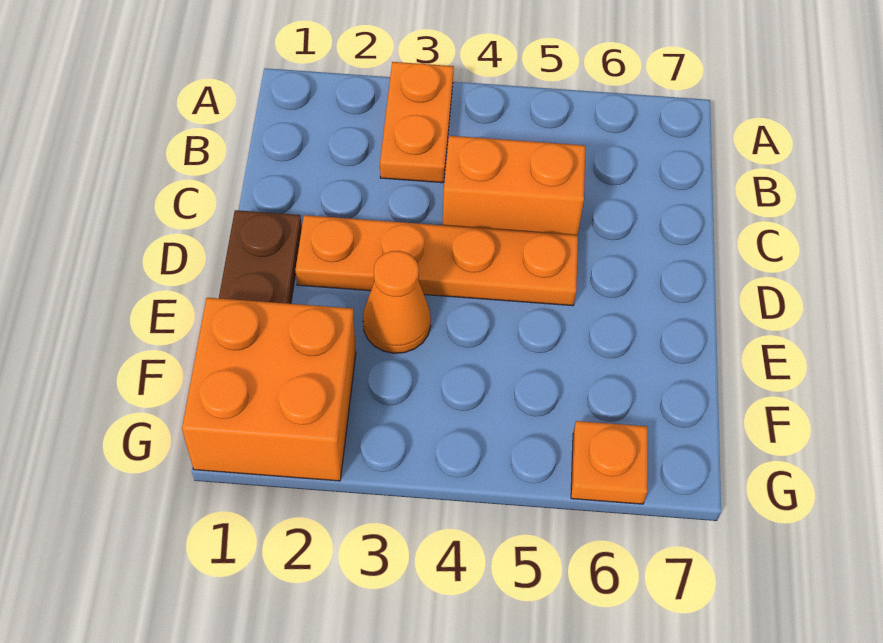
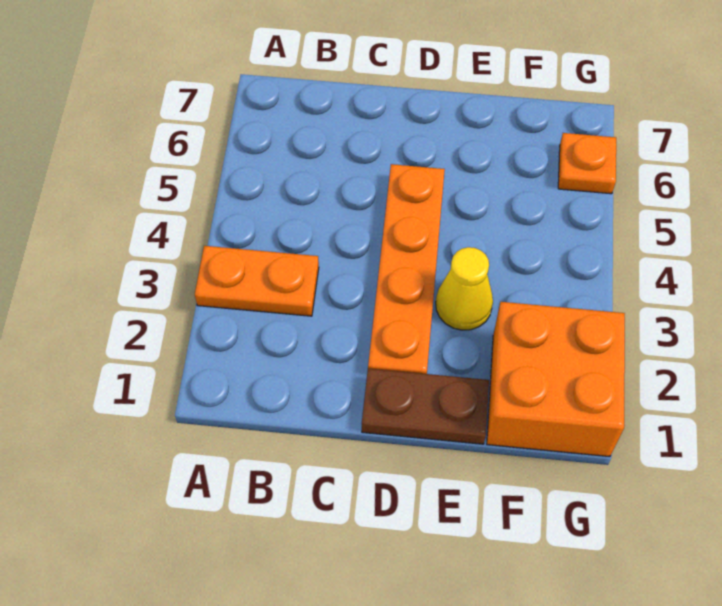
orange 1x2 brick [442,136,586,235] -> none
orange 1x1 cone [363,251,431,353] -> yellow 1x1 cone [436,247,493,330]

